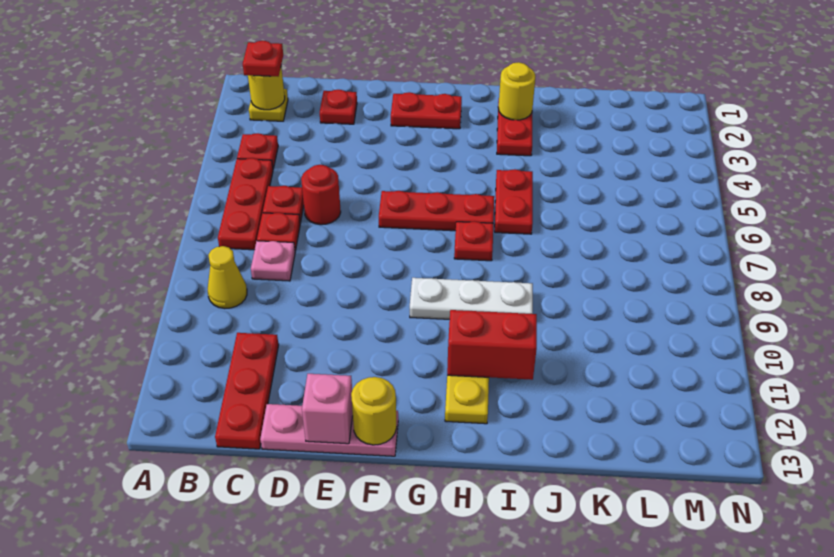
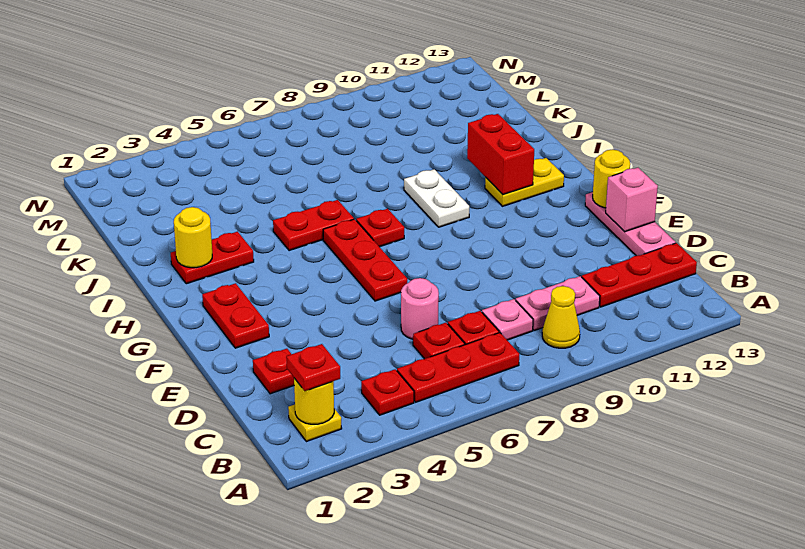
none -> pink 1x2 plate [516,276,600,330]
red 1x1 round brick [301,165,341,225] -> pink 1x1 round brick [401,278,439,339]
white 1x3 plate [410,278,533,319] -> white 1x2 plate [404,169,469,227]

